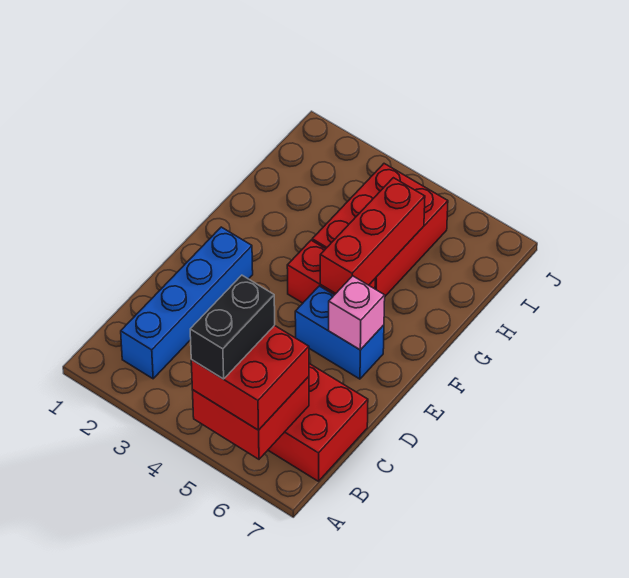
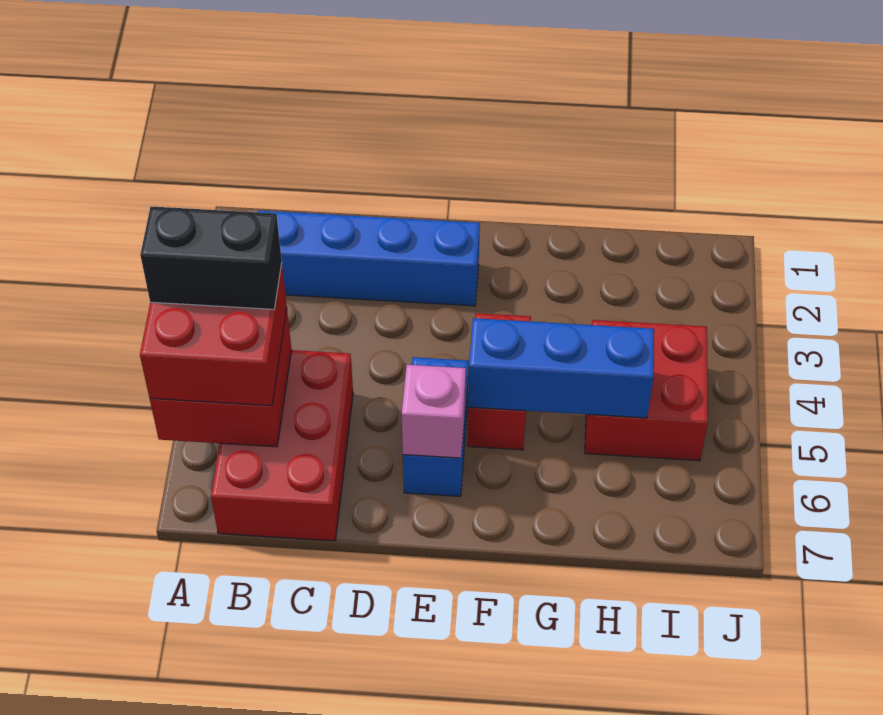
red 1x3 brick [320,178,425,294] -> blue 1x3 brick [468,318,654,418]
red 2x3 brick [312,164,448,296] -> red 2x2 brick [585,320,708,461]

